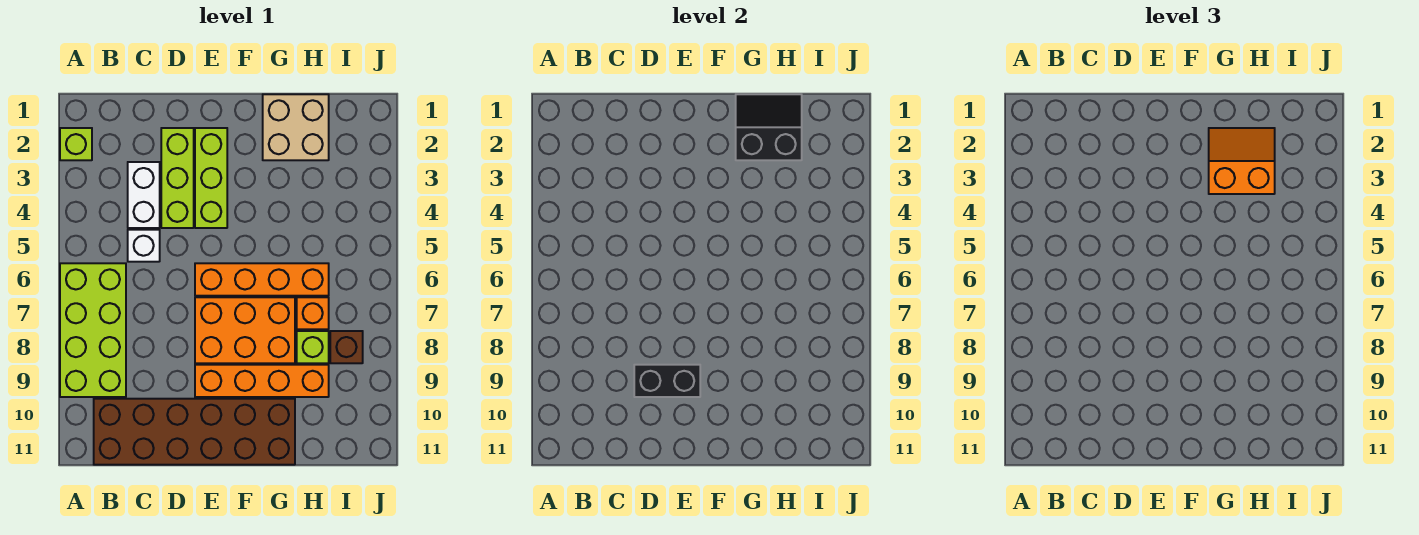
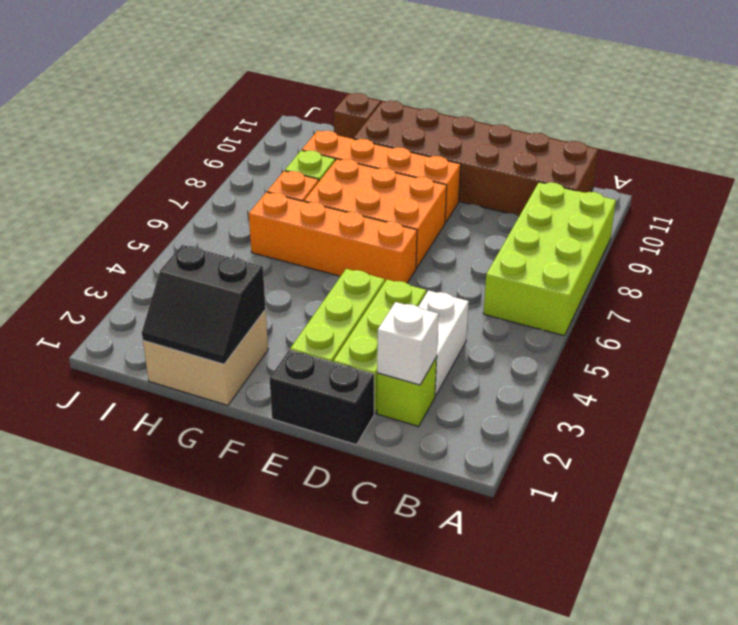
lime 1x1 brick [60,128,92,160] -> lime 1x1 brick moved to [377,357,437,426]
white 1x1 brick [128,230,160,262] -> white 1x1 brick moved to [377,302,438,385]
black 1x2 brick [634,365,700,397] -> black 1x2 brick moved to [269,350,374,445]
orange 2x2 slope [1209,128,1275,194] -> none
brown 1x1 brick [330,331,363,363] -> brown 1x1 brick moved to [334,93,381,139]

